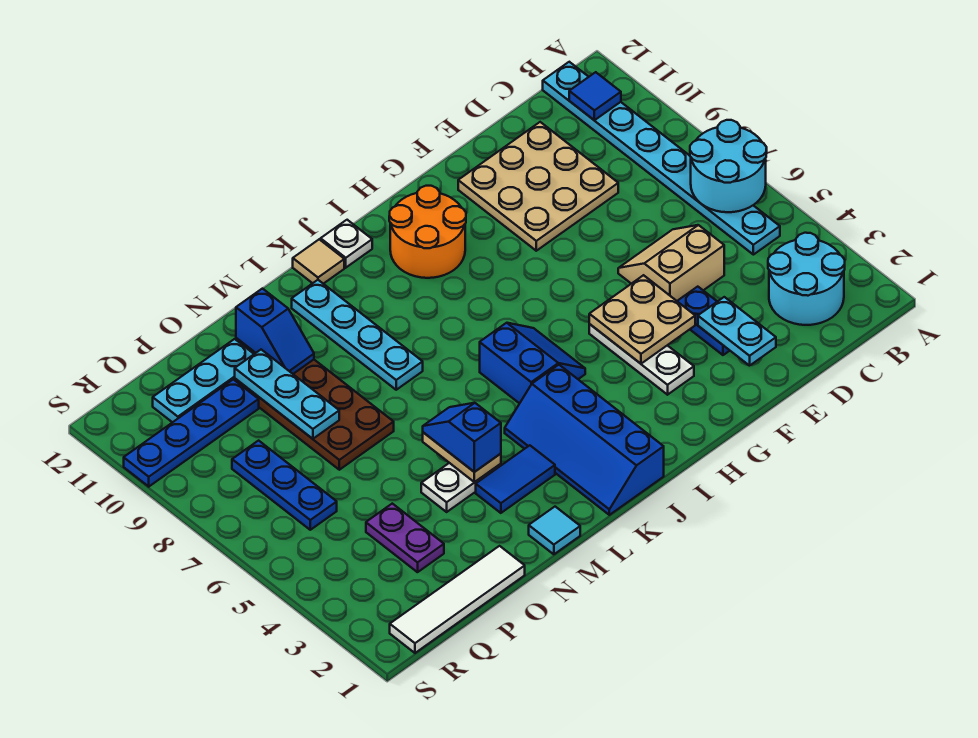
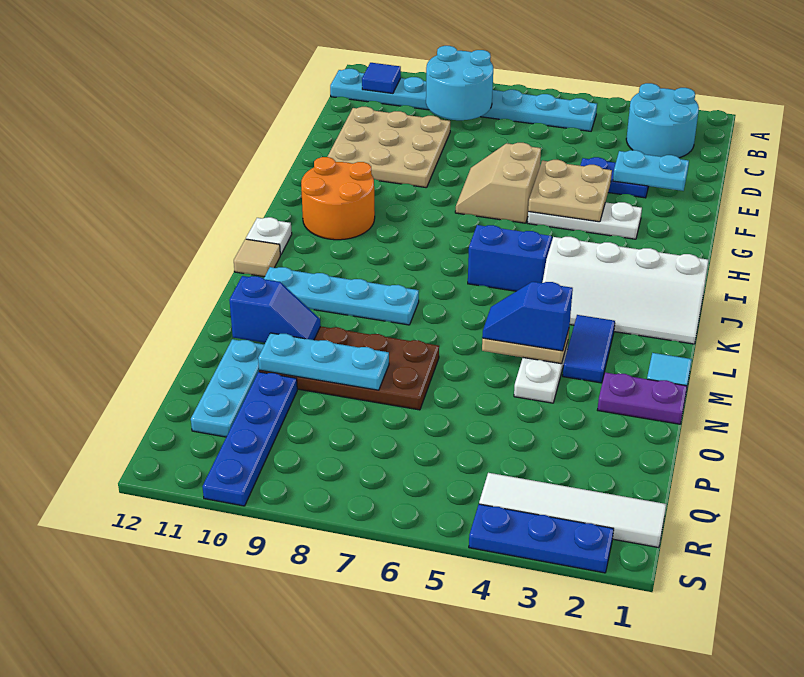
cyan 2x2 round brick [690,120,767,212] -> cyan 2x2 round brick moved to [426,46,493,120]
tan 2x2 slope [618,225,724,301] -> tan 2x2 slope moved to [455,143,541,223]
blue 2x4 slope [505,365,664,515] -> white 2x4 slope [542,236,709,344]
white 1x4 tile [390,546,525,653] -> white 1x4 tile turned to [479,473,666,548]
purple 1x2 plate [366,504,444,572] -> purple 1x2 plate moved to [598,372,687,424]
blue 1x3 plate [232,441,337,530] -> blue 1x3 plate moved to [469,504,614,573]

